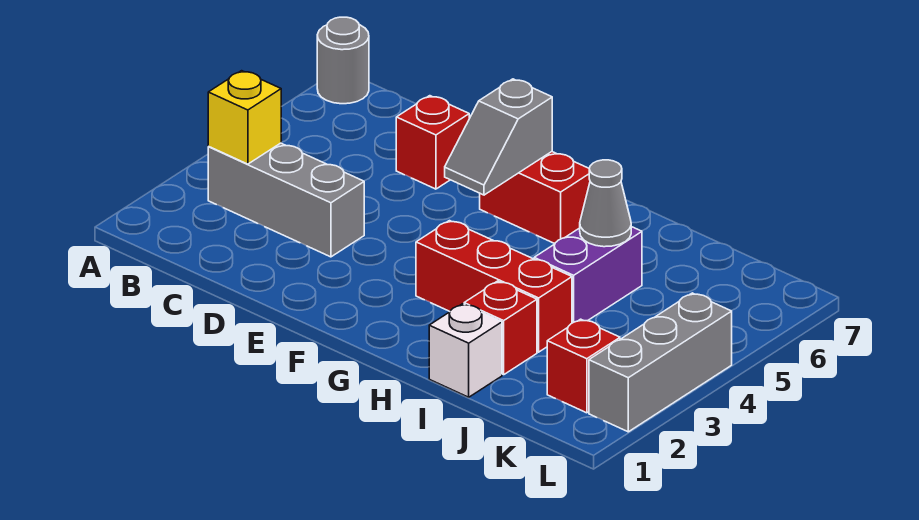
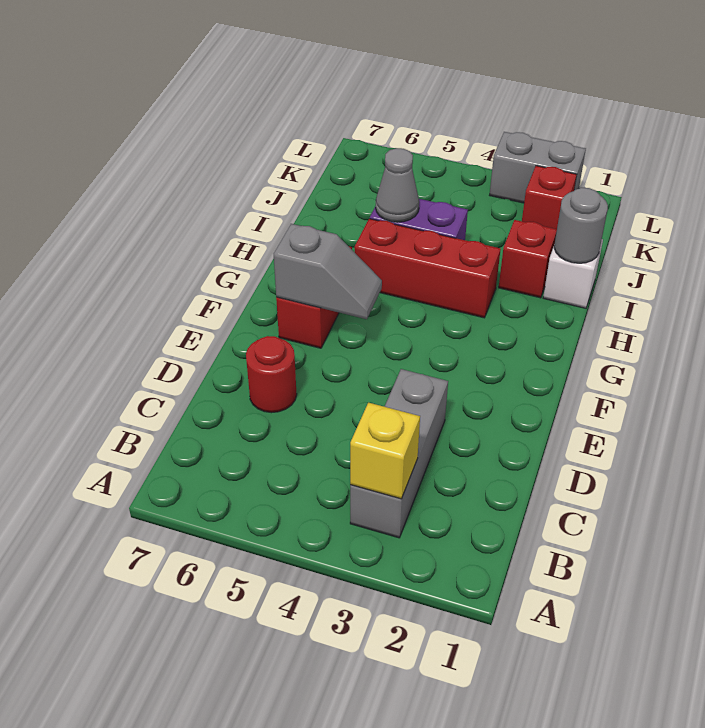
grey 1x1 round brick [317,17,369,104] -> grey 1x1 round brick moved to [554,188,608,263]
red 1x1 brick [396,96,469,189] -> red 1x1 round brick [246,336,297,413]
red 1x3 brick [416,221,572,352] -> red 1x3 brick turned to [355,219,501,318]
grey 1x3 brick [589,293,732,432] -> grey 1x2 brick [490,132,586,203]

